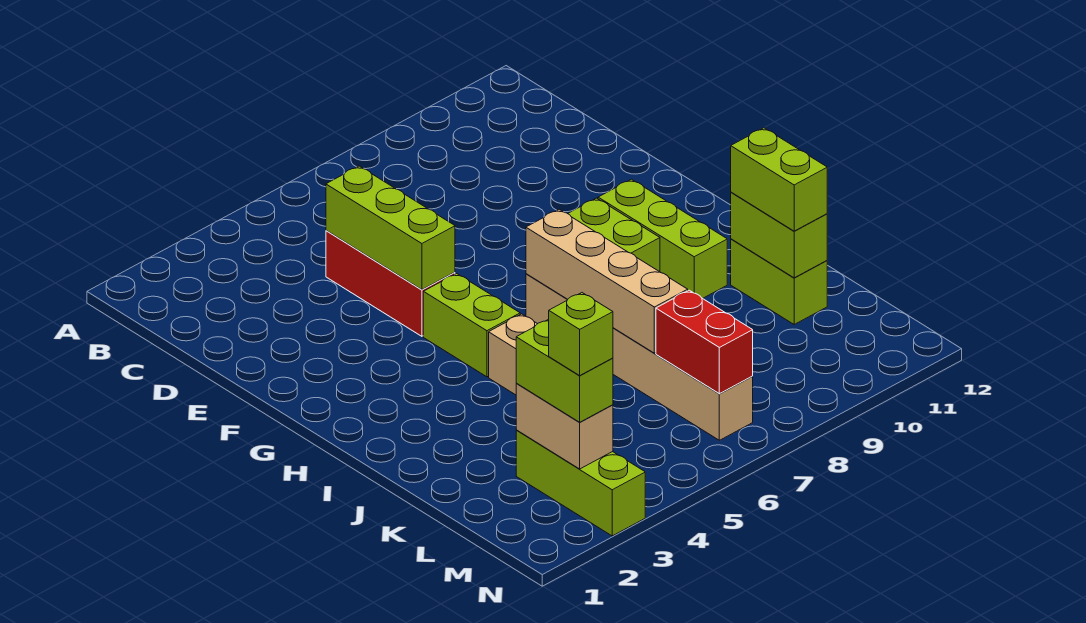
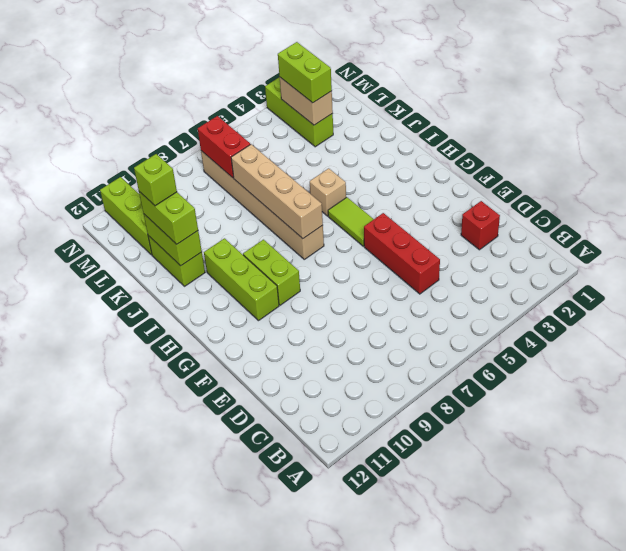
none -> red 1x1 brick [461,201,500,250]
lime 1x3 brick [326,166,455,290] -> lime 1x3 brick moved to [100,177,152,255]
lime 1x2 brick [423,274,520,377] -> lime 1x2 tile [328,197,374,246]
lime 1x1 brick [549,293,613,375] -> lime 1x1 brick moved to [134,154,177,206]

